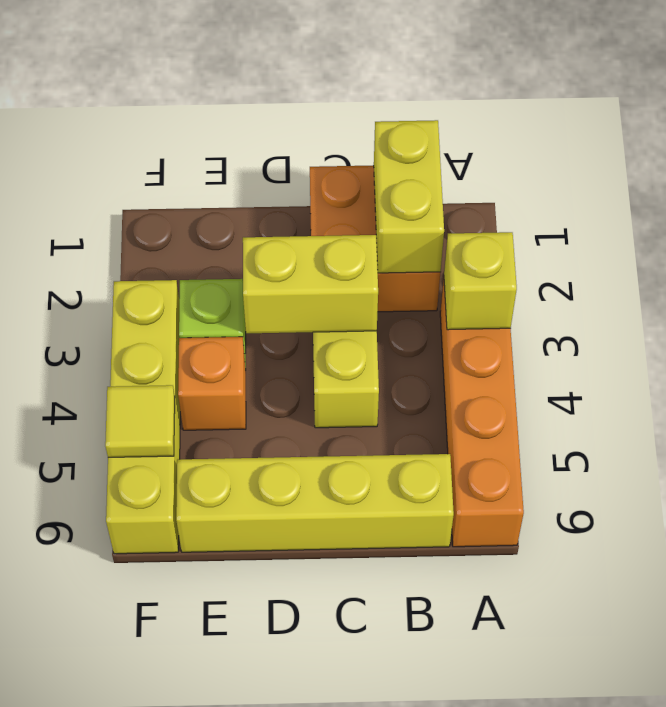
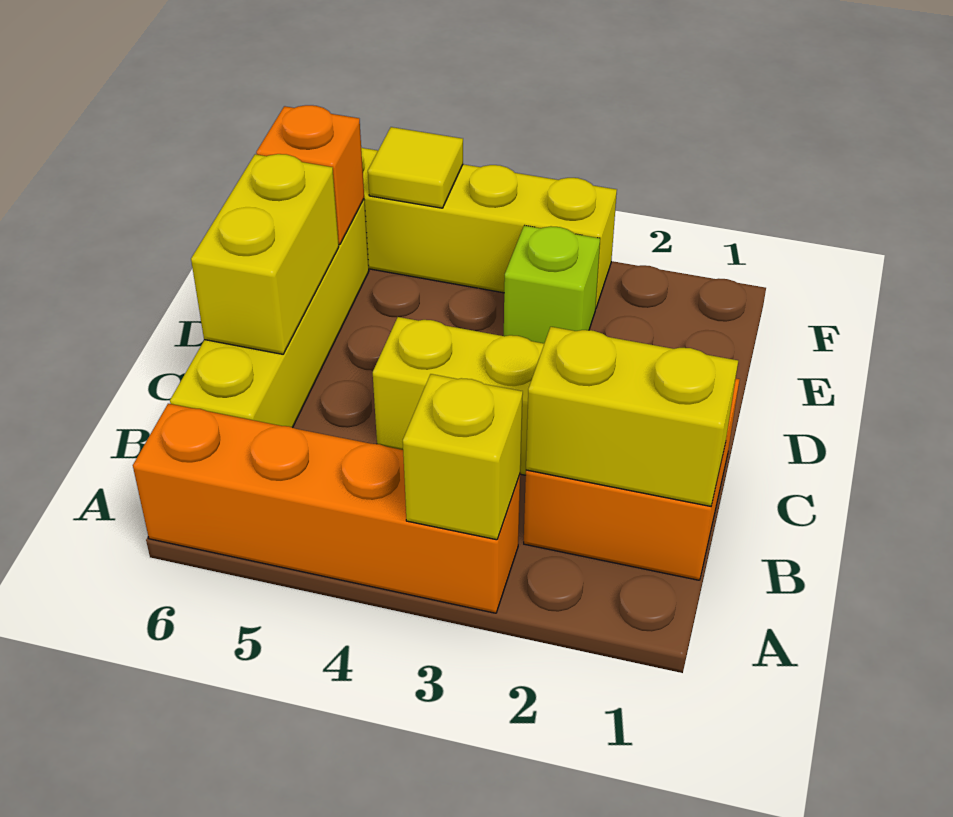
yellow 1x2 brick [243,235,378,333] -> yellow 1x2 brick moved to [191,154,339,354]
orange 1x1 brick [178,337,246,430] -> orange 1x1 brick moved to [256,105,364,245]

